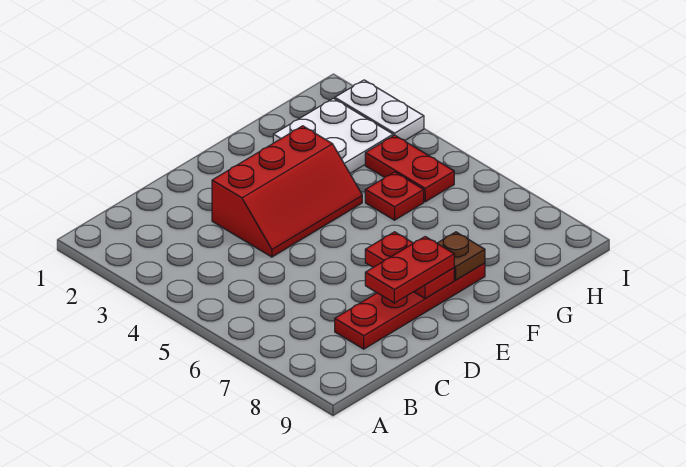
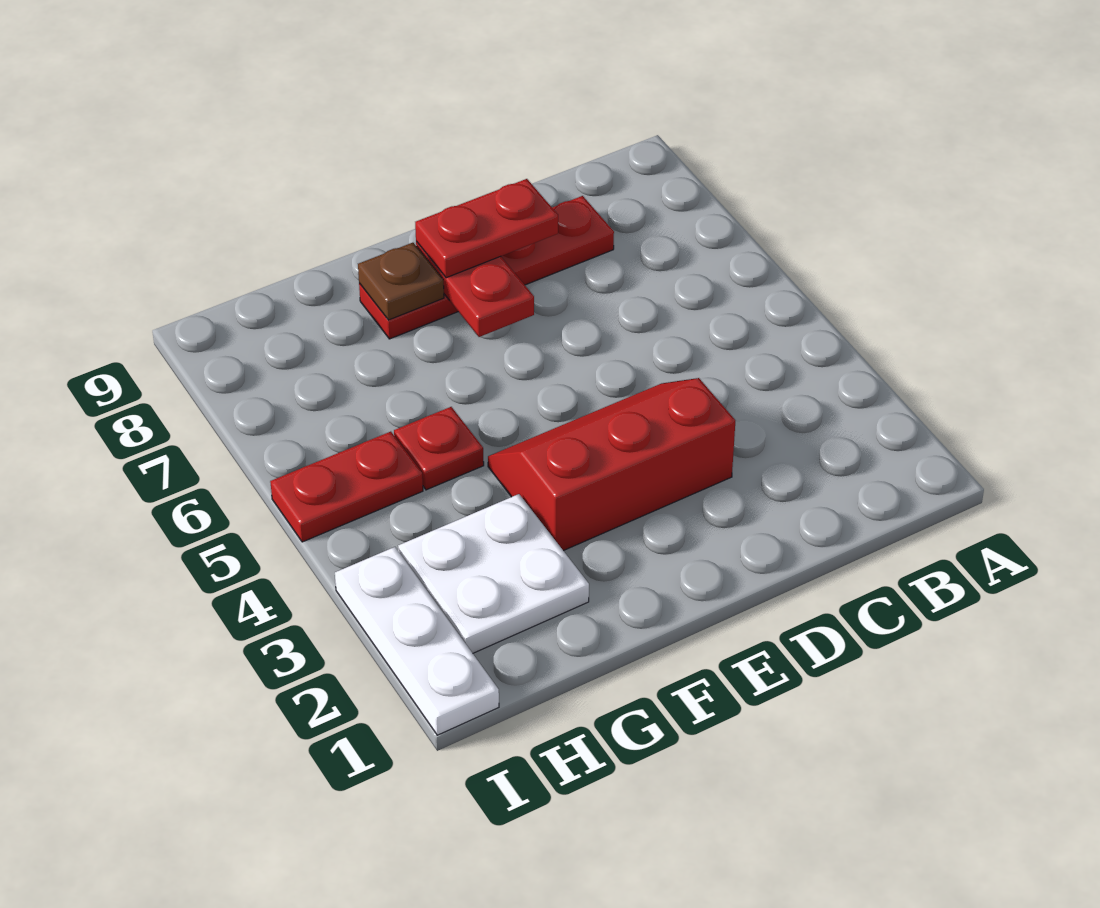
red 1x2 plate [365,135,454,202] -> red 1x2 plate turned to [270,432,423,542]
white 1x2 plate [335,80,424,140] -> white 1x3 plate [335,547,499,735]

